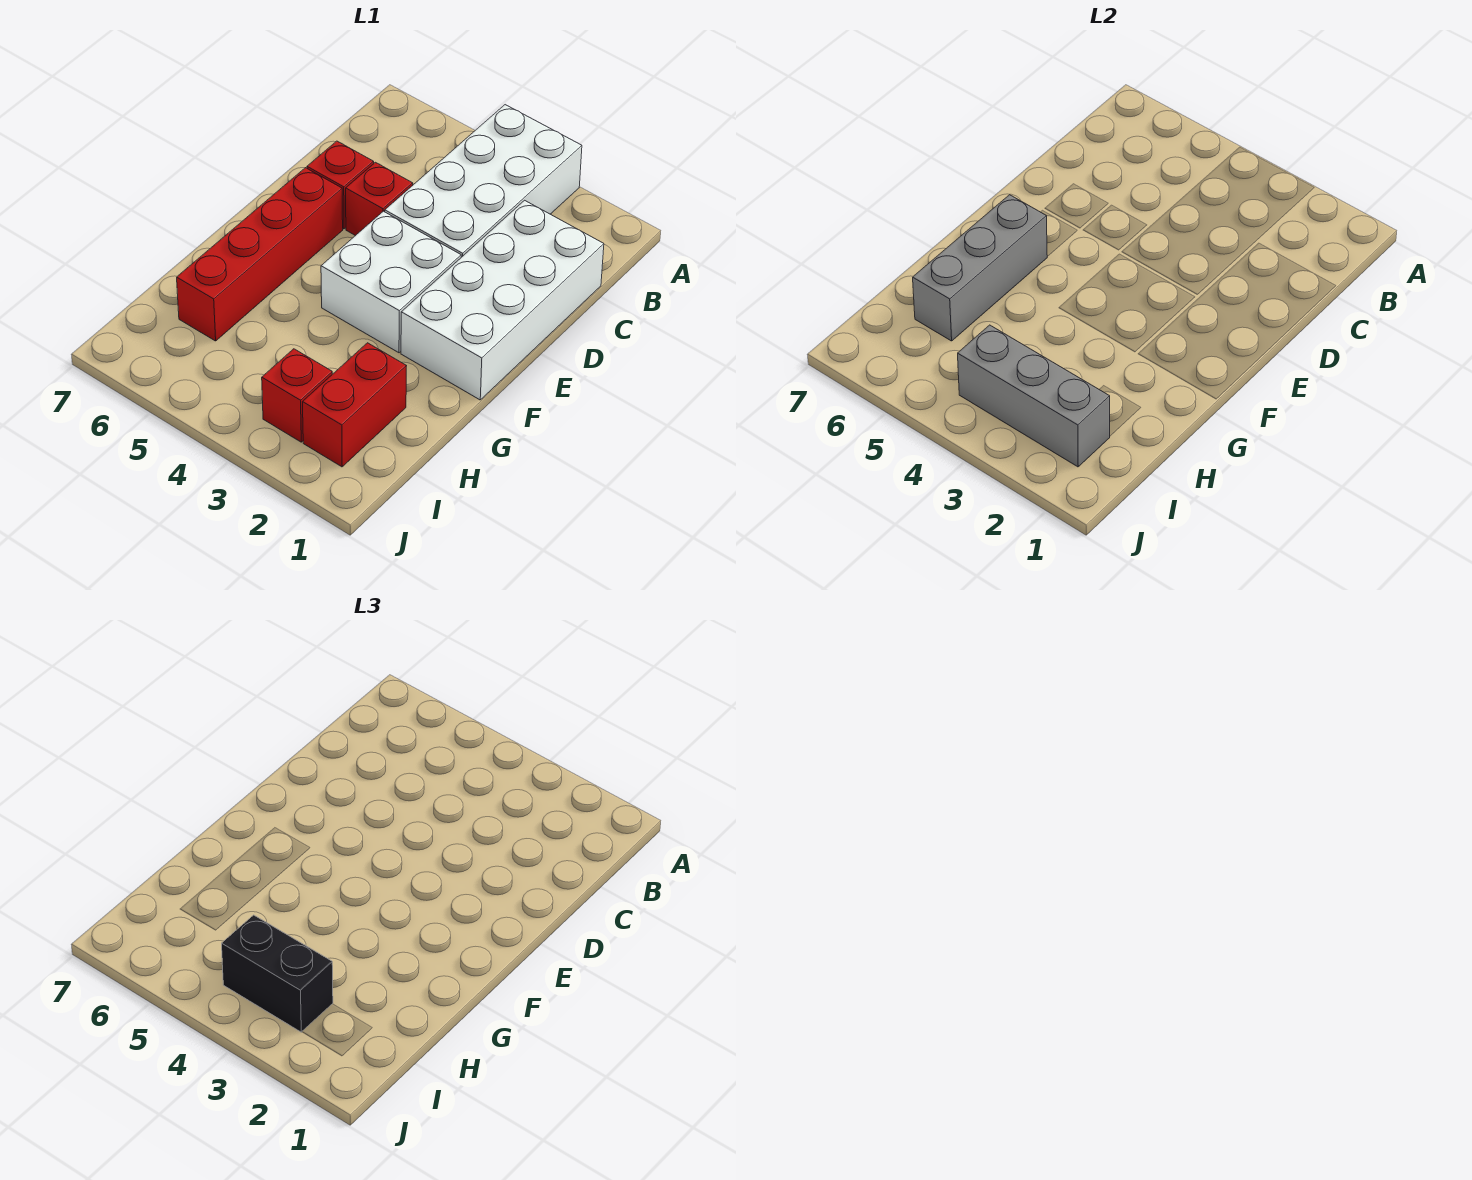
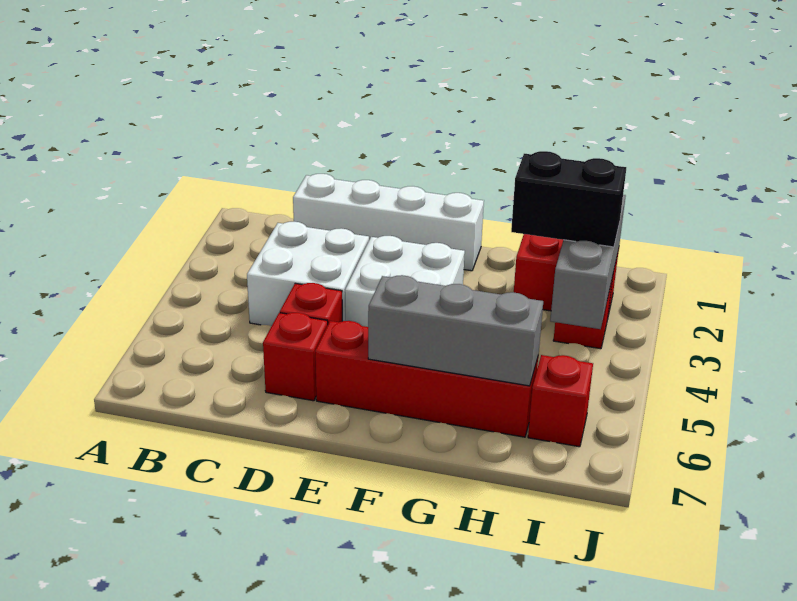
white 2x4 brick [385,105,582,257] -> white 2x2 brick [247,222,369,326]
white 2x4 brick [401,200,604,400] -> white 1x4 brick [293,174,484,271]
black 1x2 brick [222,915,333,1032] -> black 1x2 brick turned to [511,151,626,247]
none -> red 1x1 brick [528,355,593,447]

